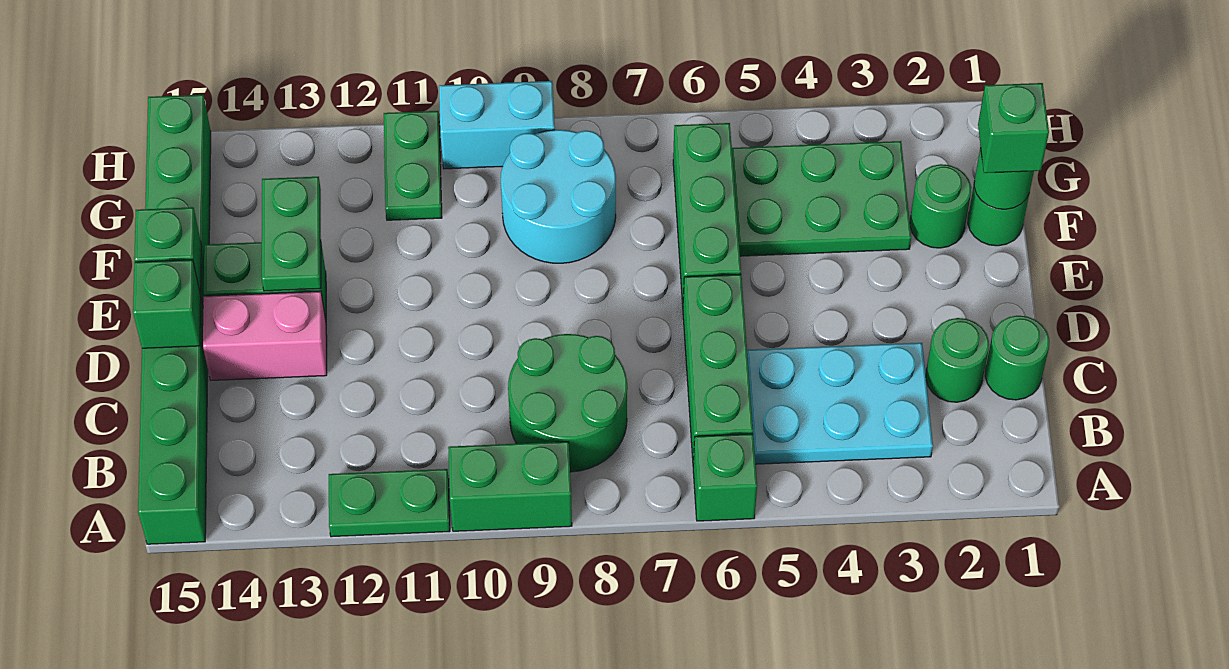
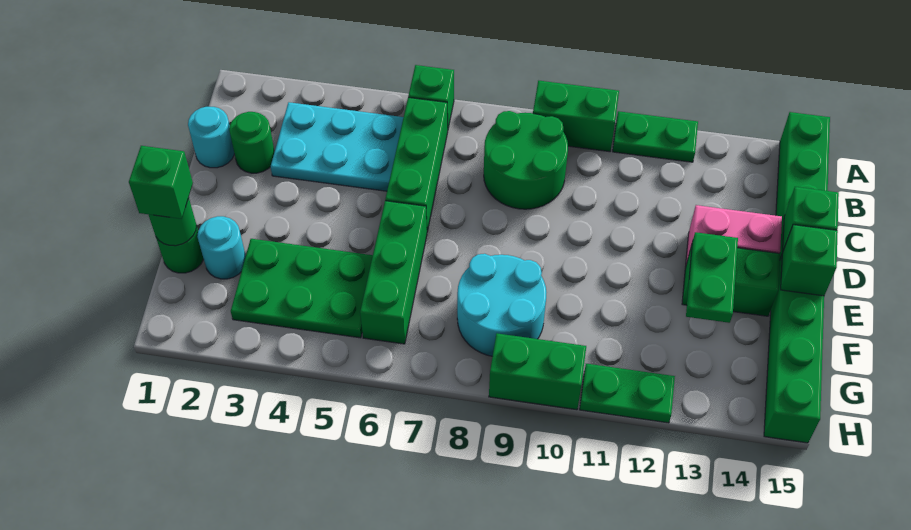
green 1x1 round brick [985,316,1049,400] -> cyan 1x1 round brick [188,107,234,168]
green 1x1 round brick [910,164,971,248] -> cyan 1x1 round brick [197,216,246,279]
green 1x2 plate [384,111,442,220] -> green 1x2 plate turned to [580,364,675,423]
cyan 1x2 brick [439,81,555,169] -> green 1x2 brick [489,333,586,410]

